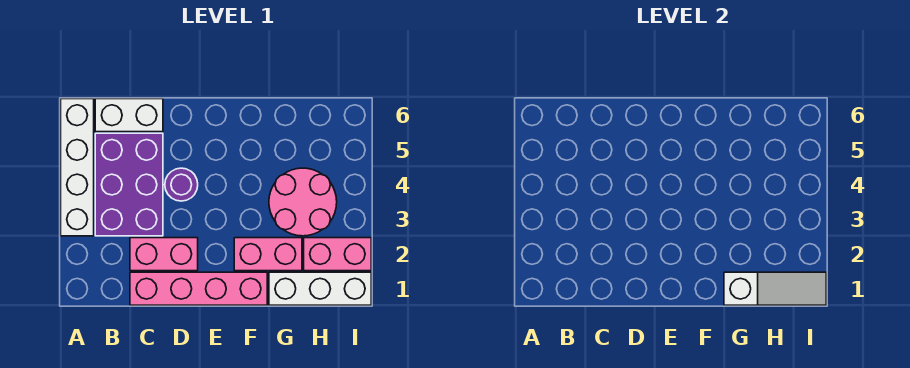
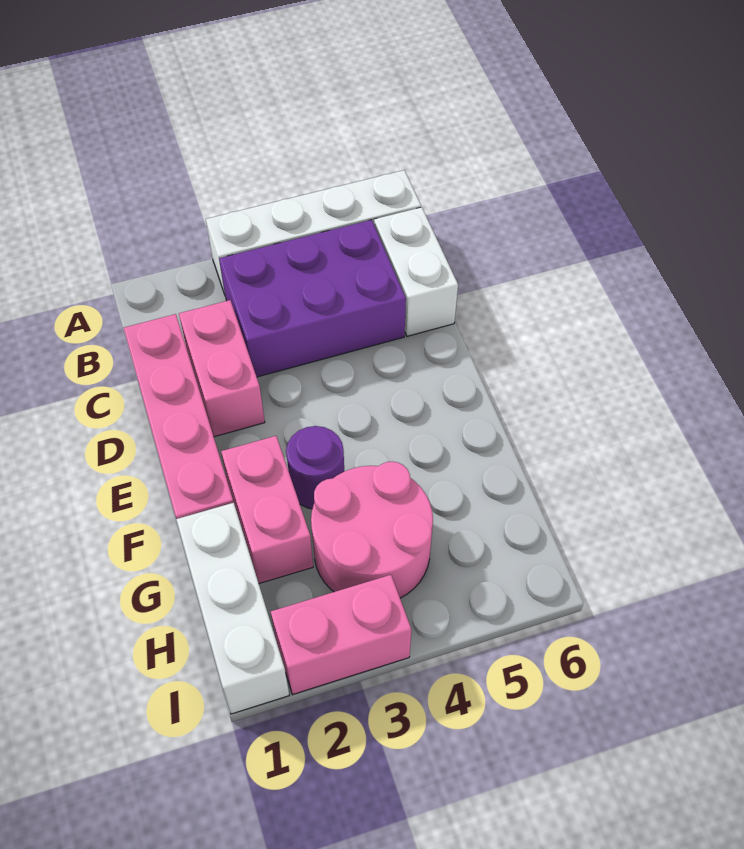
purple 1x1 round brick [165,168,198,201] -> purple 1x1 round brick moved to [286,426,344,509]
white 1x3 slope [724,272,826,305] -> none
pink 1x2 brick [304,238,371,271] -> pink 1x2 brick turned to [271,575,411,694]

